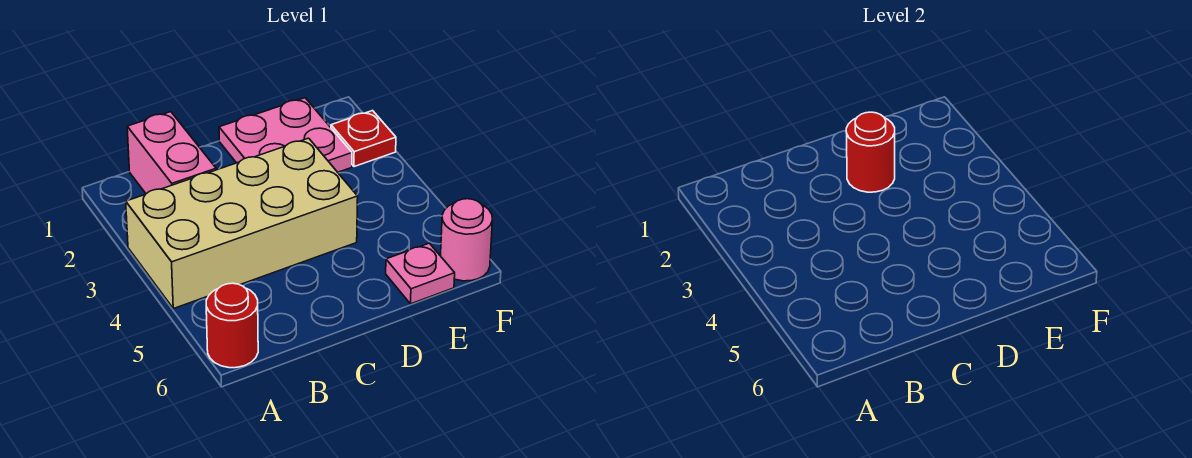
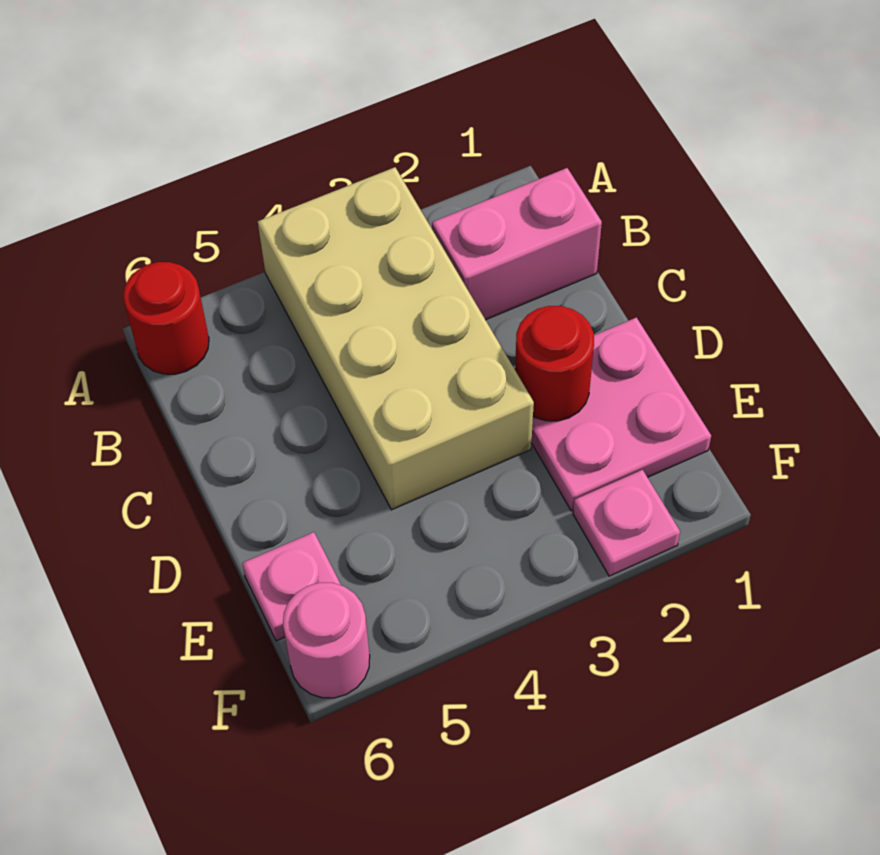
red 1x1 plate [331,111,396,167] -> pink 1x1 plate [573,470,680,576]

